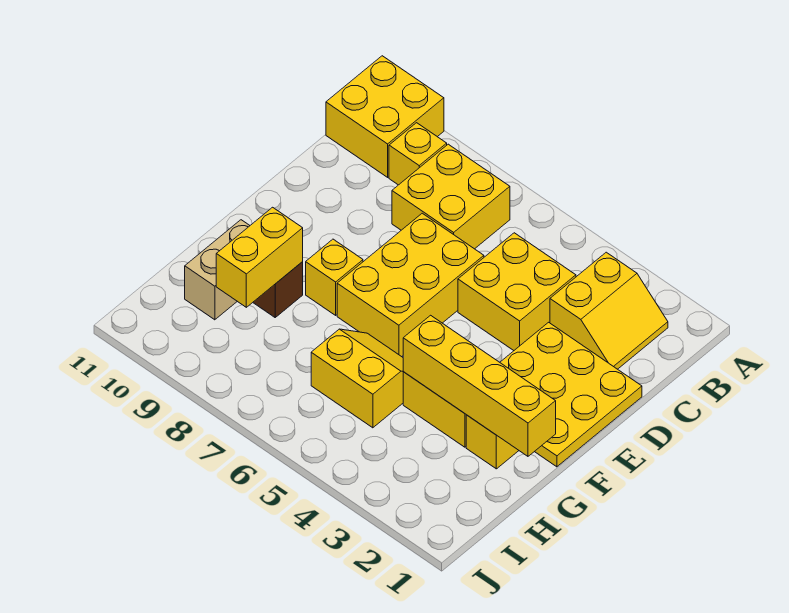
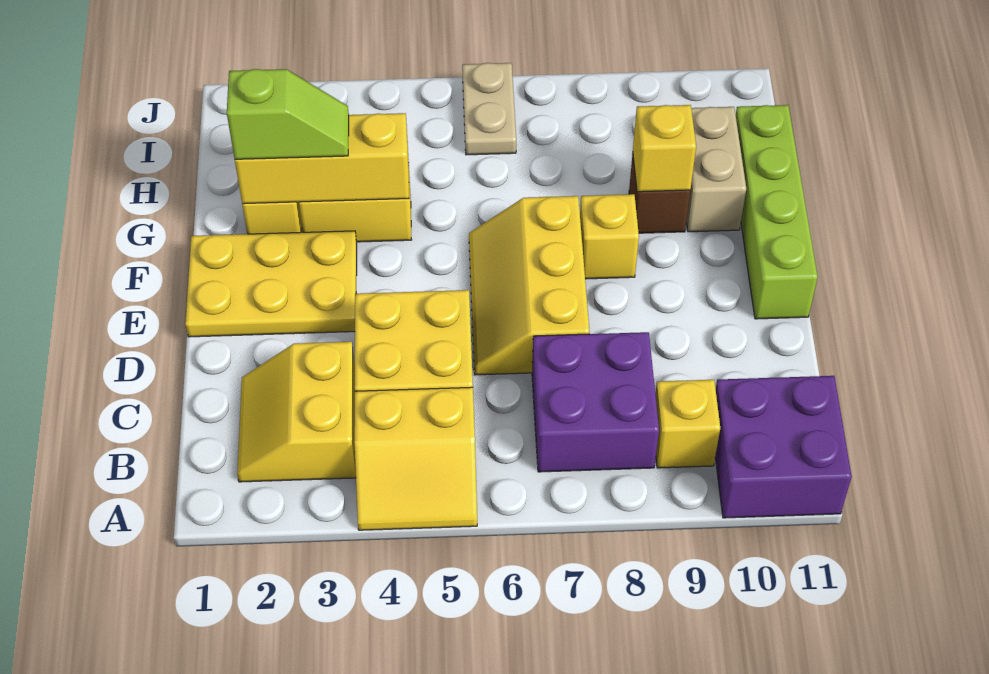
yellow 2x2 brick [326,56,444,177] -> purple 2x2 brick [715,376,852,518]
yellow 2x2 brick [392,144,510,249] -> purple 2x2 brick [532,332,659,472]
yellow 3x3 plate [500,322,642,467] -> yellow 2x3 plate [185,231,357,337]
yellow 2x3 brick [337,213,484,357] -> yellow 2x3 slope [469,196,589,375]
none -> lime 1x4 brick [736,105,818,319]
yellow 1x4 brick [403,315,556,456] -> yellow 1x3 brick [235,113,409,204]
none -> lime 1x2 slope [227,69,349,159]
yellow 2x2 slope [311,329,403,428] -> yellow 2x2 slope moved to [354,387,477,530]
yellow 1x2 brick [216,207,303,307] -> yellow 1x1 brick [633,105,696,192]
none -> tan 1x2 plate [462,63,516,155]

